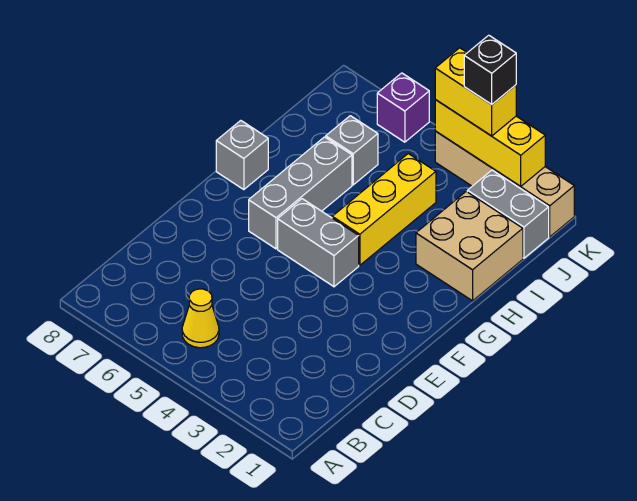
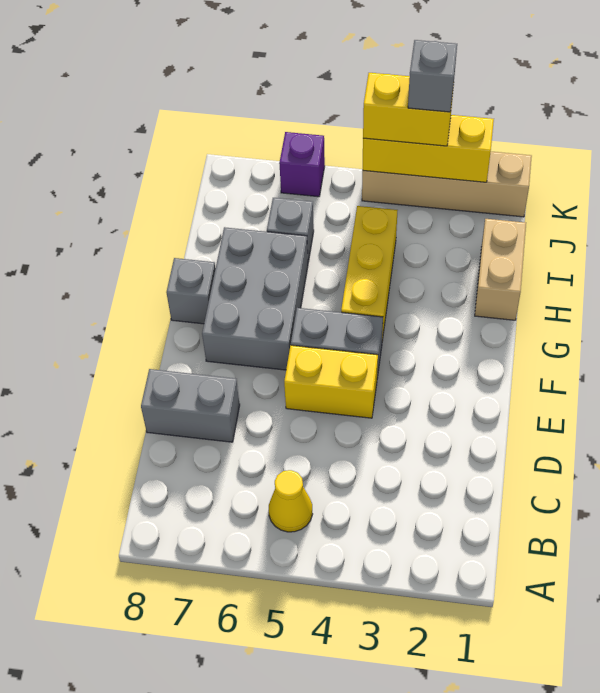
none -> yellow 1x2 brick [284,345,378,418]
grey 1x3 brick [249,137,352,249] -> grey 2x3 brick [202,227,308,370]
tan 2x2 brick [416,191,523,301] -> tan 1x2 brick [475,219,526,320]
grey 1x2 brick [467,170,549,258] -> grey 1x2 brick moved to [141,369,240,442]
black 1x1 brick [464,35,516,104] -> grey 1x1 brick [408,40,457,112]

